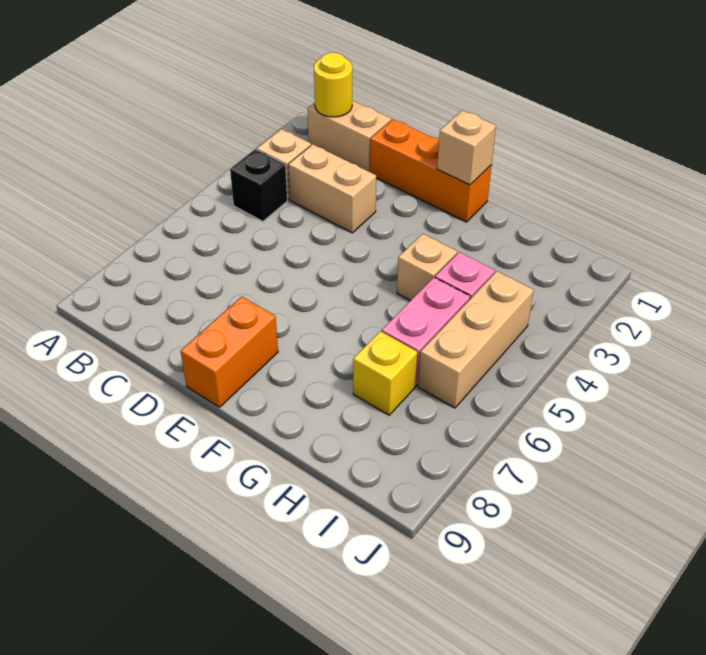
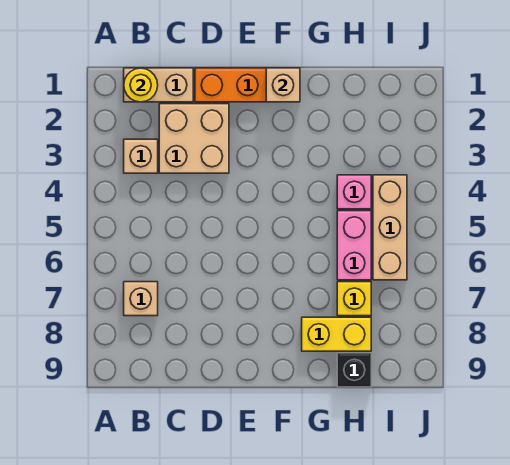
black 1x1 brick [230,149,288,221] -> black 1x1 brick moved to [337,353,371,387]
tan 1x2 brick [288,144,376,233] -> tan 2x2 brick [159,104,229,173]
orange 1x2 brick [181,297,278,407] -> none
tan 1x1 brick [397,234,457,301] -> tan 1x1 brick moved to [124,282,158,316]
none -> yellow 1x2 brick [302,317,371,351]

